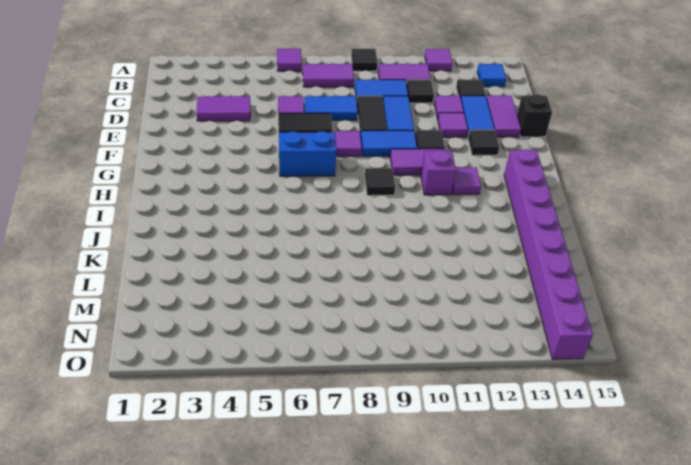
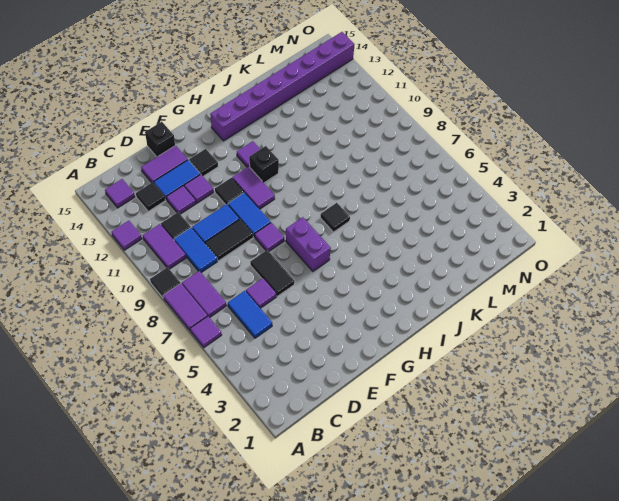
blue 1x1 tile [477,64,506,87] -> purple 1x1 tile [105,179,135,208]
purple 1x2 tile [196,96,250,121] -> purple 1x2 tile moved to [163,283,207,330]
blue 1x2 tile [304,96,358,120] -> blue 1x2 tile moved to [228,291,272,338]
blue 1x2 brick [279,131,336,176] -> purple 1x2 brick [286,217,331,271]
black 1x1 tile [365,168,395,196] -> black 1x1 tile moved to [320,203,350,232]
purple 1x1 brick [421,150,456,195] -> black 1x1 brick [249,146,279,183]

